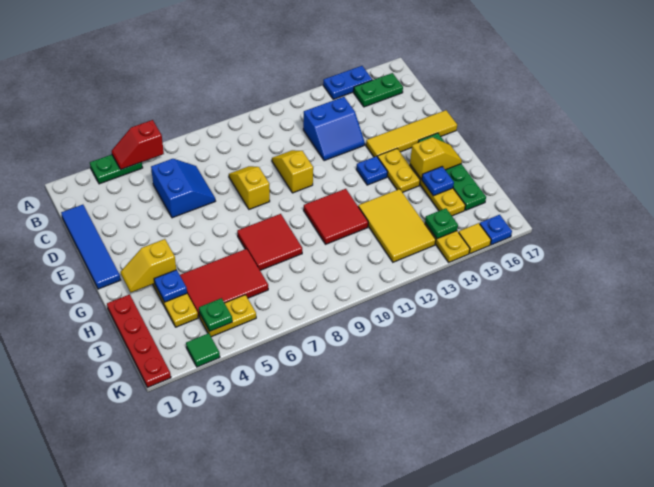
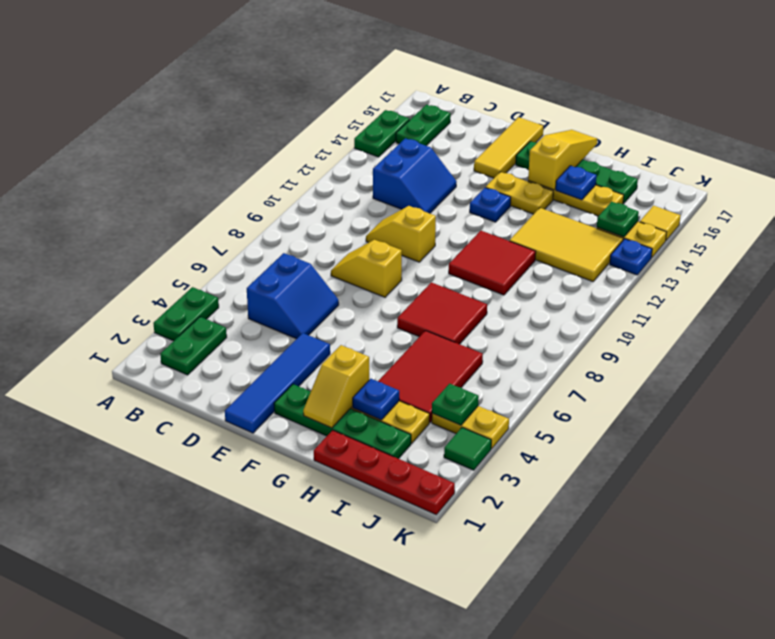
red 1x2 slope [112,120,164,170] -> none
blue 1x2 plate [323,66,372,99] -> green 1x2 plate [354,110,410,157]
none -> green 1x2 plate [160,317,227,375]
blue 1x4 tile [61,205,120,289] -> blue 1x4 tile turned to [225,333,330,433]
blue 2x2 slope [151,159,215,218] -> blue 2x2 slope turned to [247,253,339,339]
yellow 1x4 tile [366,110,457,157] -> yellow 1x3 tile [474,117,543,178]
none -> green 1x4 plate [274,384,411,459]
yellow 1x2 slope [410,137,462,179] -> yellow 1x3 slope [528,130,597,190]
yellow 1x2 plate [200,295,256,337] -> yellow 1x2 plate turned to [432,406,509,449]
blue 1x1 plate [480,215,512,245] -> blue 1x1 plate moved to [610,239,652,275]

